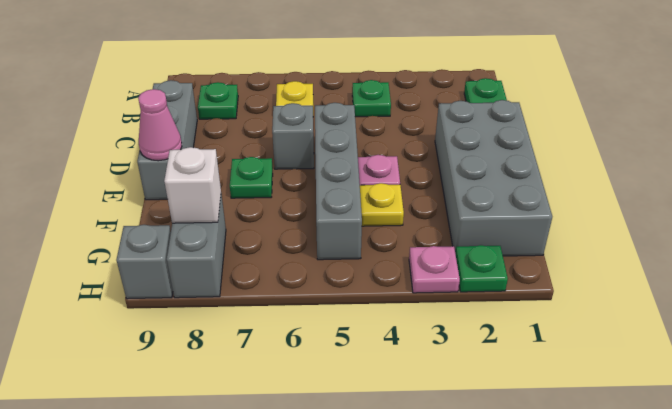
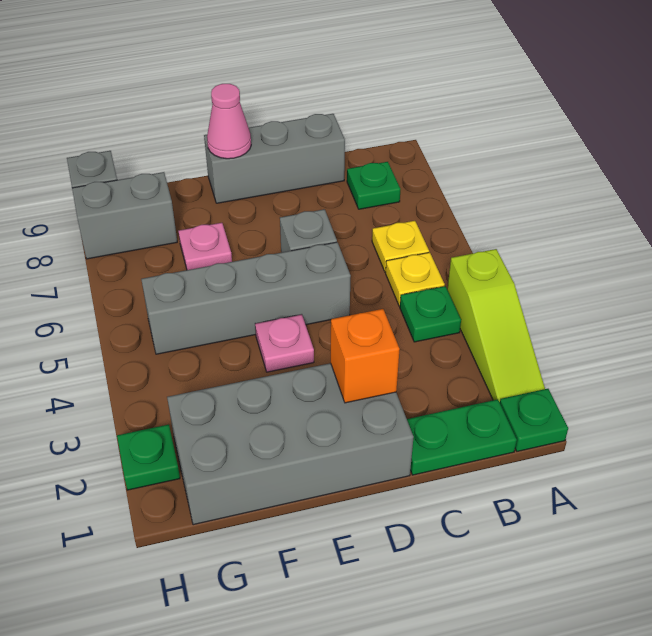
none -> lime 1x3 slope [447,249,545,402]
none -> orange 1x1 brick [331,309,400,403]
green 1x1 plate [230,157,273,198] -> green 1x1 plate moved to [500,389,568,451]
yellow 1x1 plate [360,183,404,226] -> yellow 1x1 plate moved to [386,252,445,306]
white 1x1 brick [164,147,221,223] -> none
pink 1x1 plate [409,246,460,293] -> pink 1x1 plate moved to [178,223,232,270]

